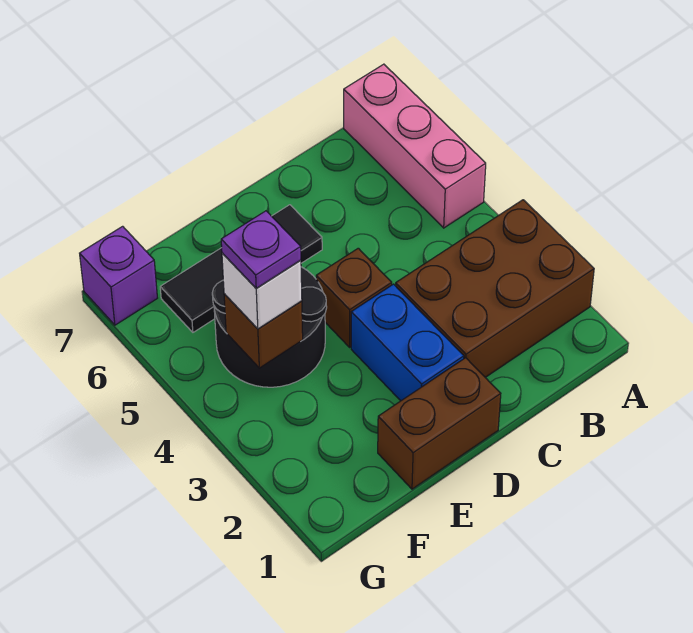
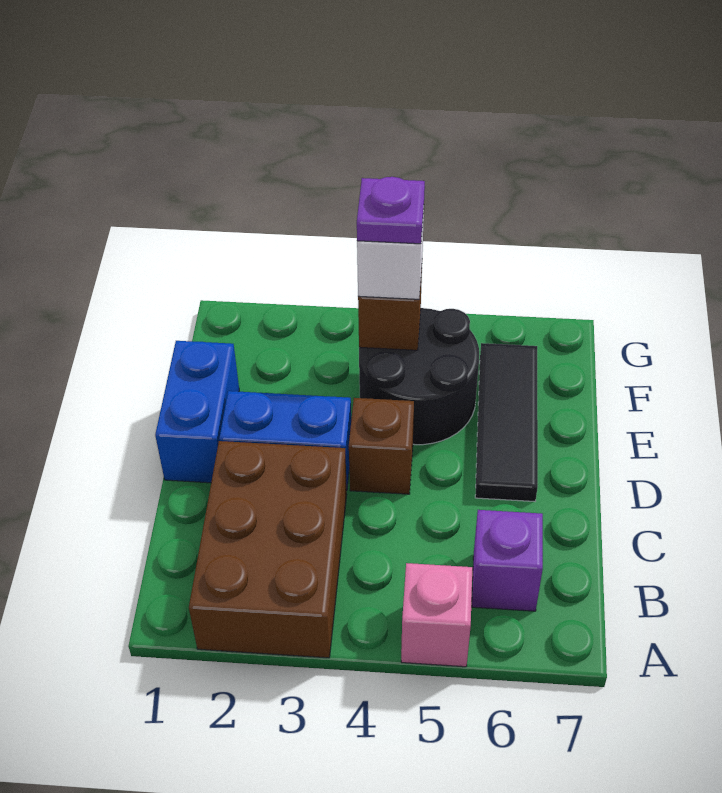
pink 1x3 brick [344,64,486,228] -> pink 1x1 brick [401,563,473,667]
brown 1x2 brick [378,358,501,489] -> blue 1x2 brick [155,341,239,483]
purple 1x1 brick [80,226,157,325] -> purple 1x1 brick moved to [472,510,543,611]

